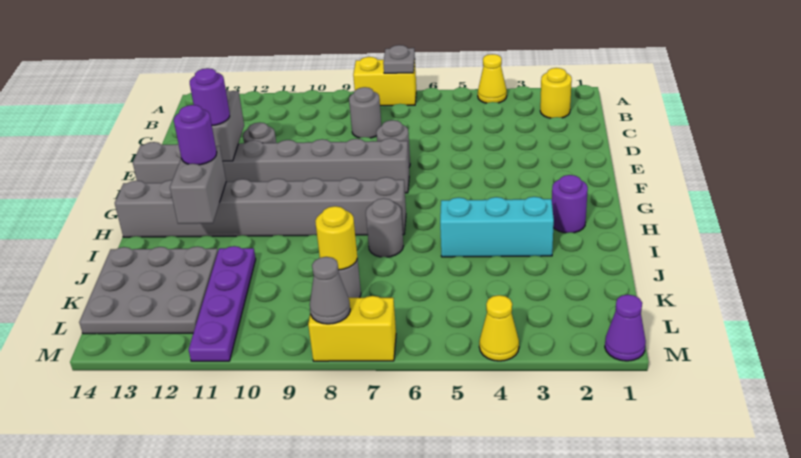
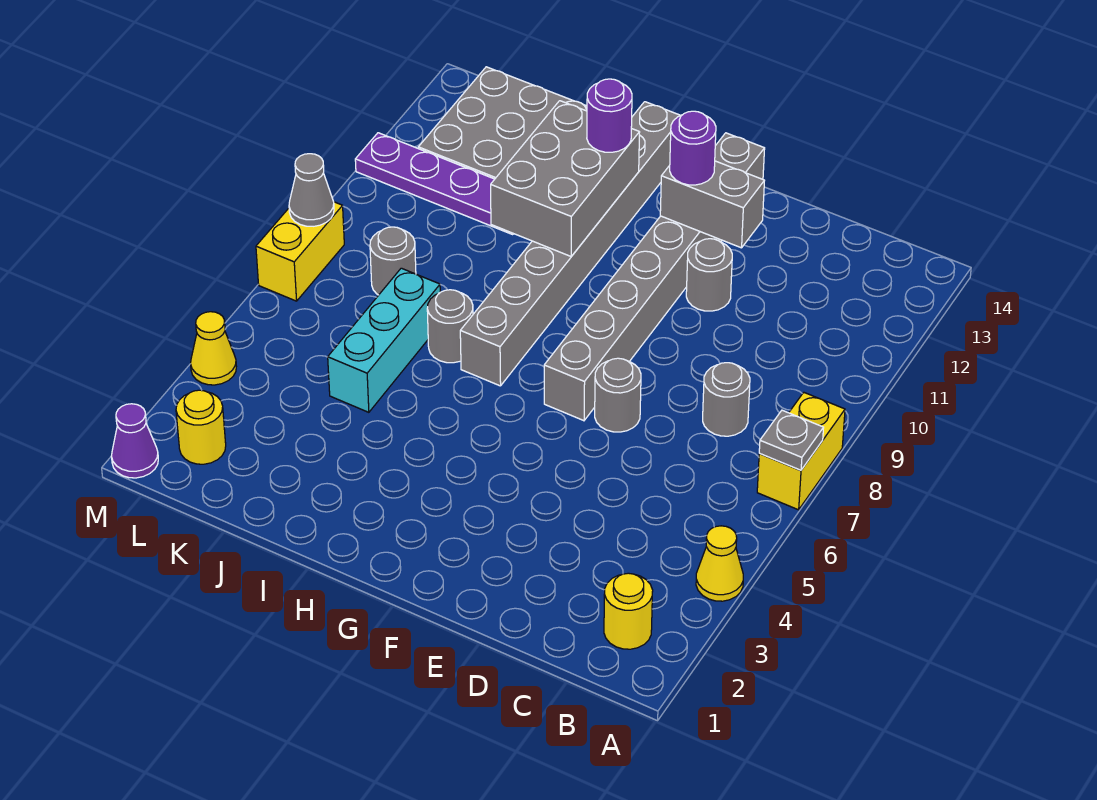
purple 1x1 round brick [552,175,588,233] -> none
grey 1x2 brick [170,146,226,224] -> grey 2x3 brick [491,101,640,256]
cyan 1x3 brick [440,197,554,257] -> cyan 1x3 brick moved to [328,268,440,412]
yellow 1x1 round brick [315,206,357,270] -> yellow 1x1 round brick moved to [176,390,226,464]

